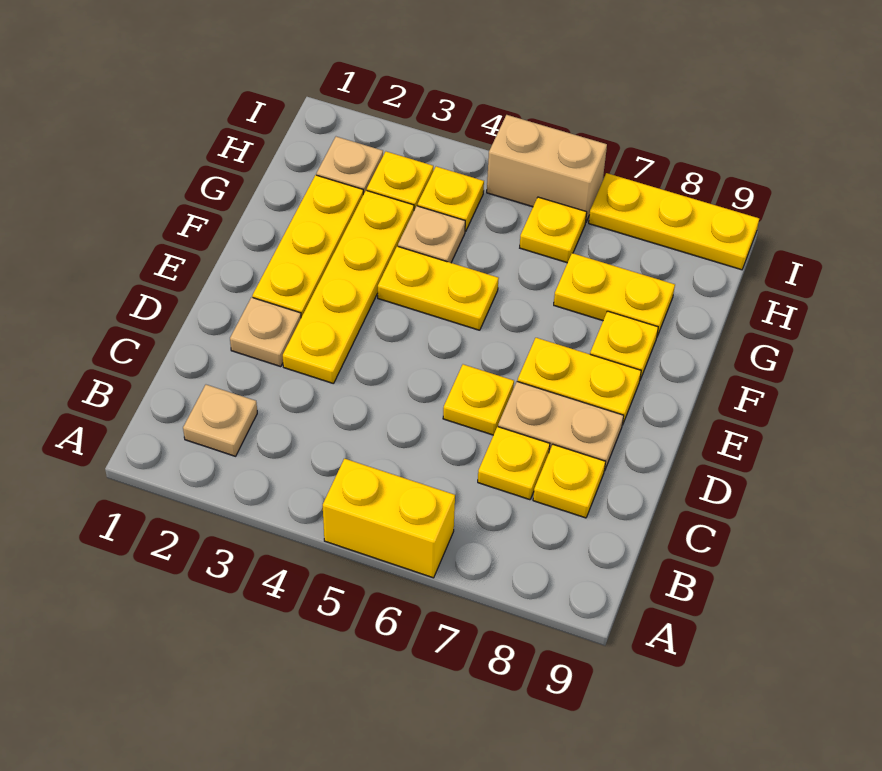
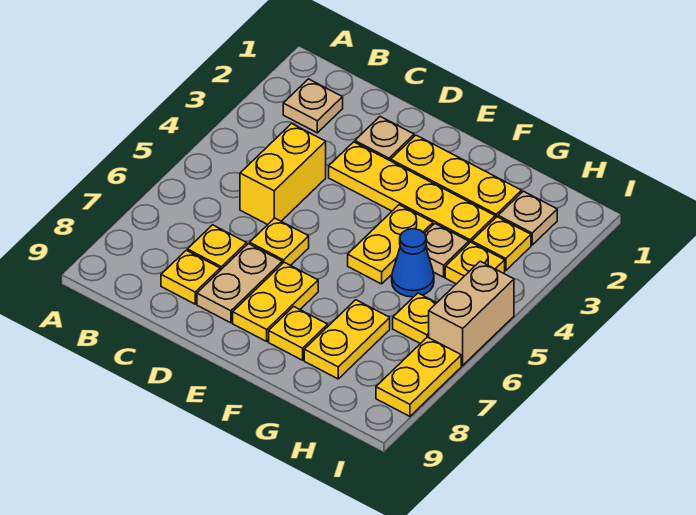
yellow 1x2 brick [323,459,455,578] -> yellow 1x2 brick moved to [240,124,326,225]
none -> blue 1x1 cone [392,229,434,297]
yellow 1x3 plate [589,173,759,270] -> yellow 1x2 plate [376,337,461,416]

